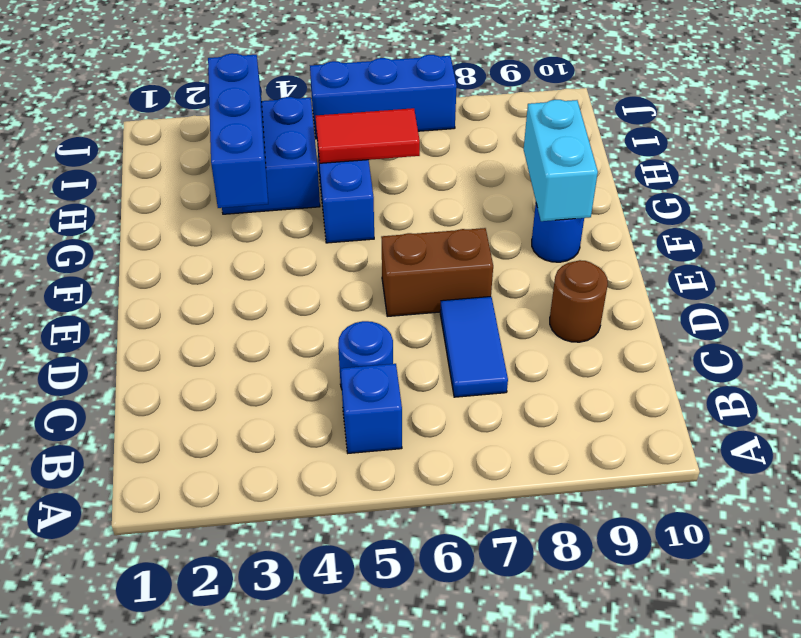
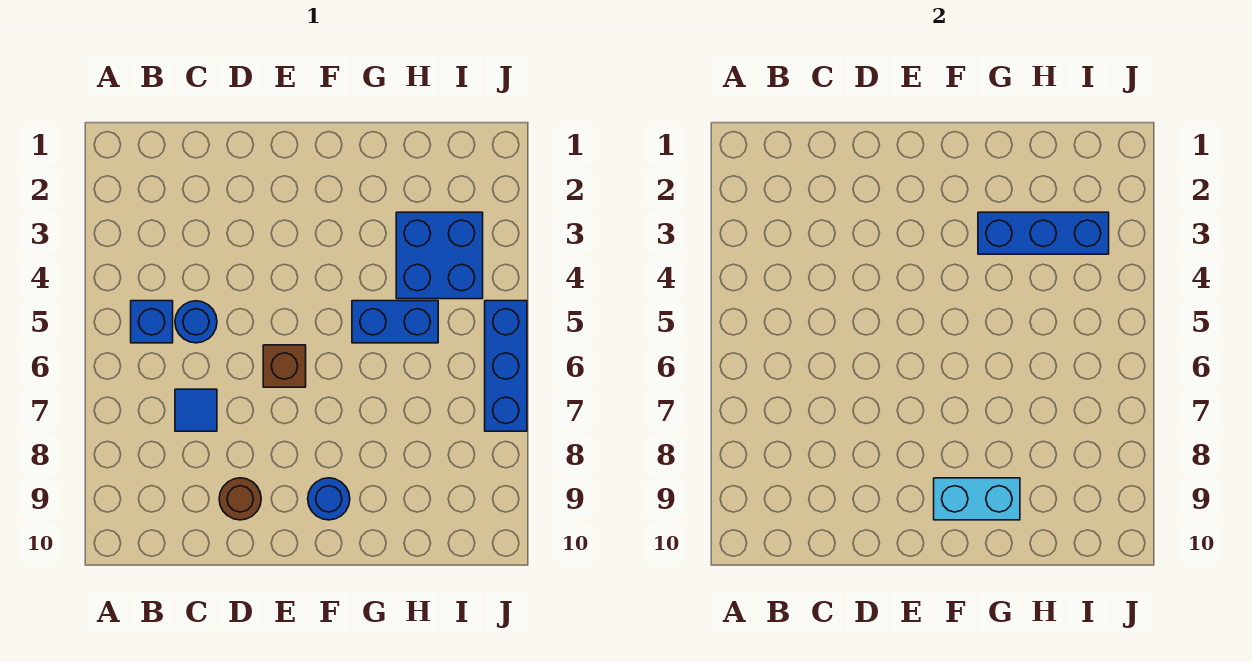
blue 1x2 tile [440,297,508,397] -> blue 1x1 tile [175,389,217,431]
brown 1x2 brick [381,228,493,316] -> brown 1x1 brick [263,345,306,387]
red 1x2 tile [316,108,420,163] -> none

